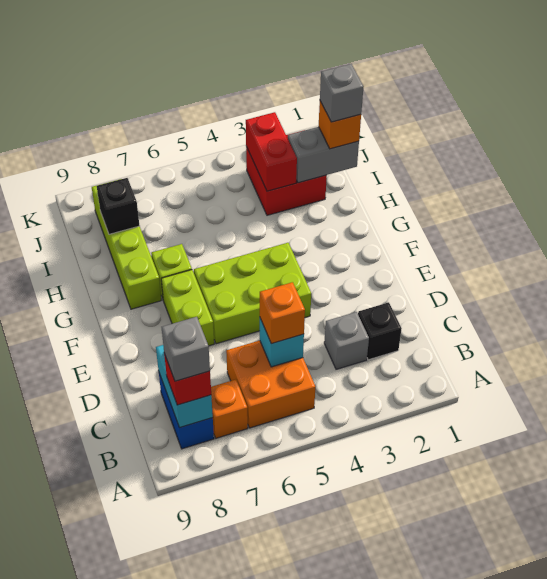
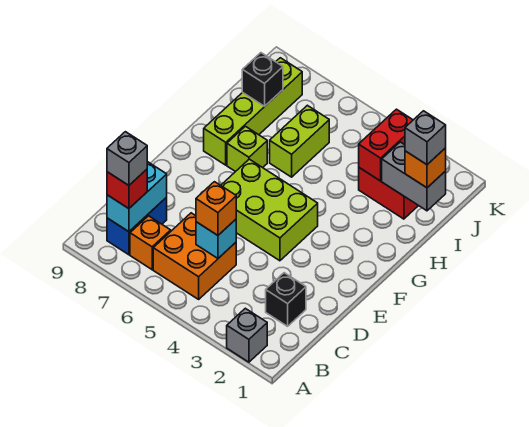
grey 1x1 brick [324,312,369,369] -> grey 1x1 brick moved to [227,308,267,362]
lime 1x2 brick [161,270,214,346] -> lime 1x2 brick moved to [270,105,329,177]

